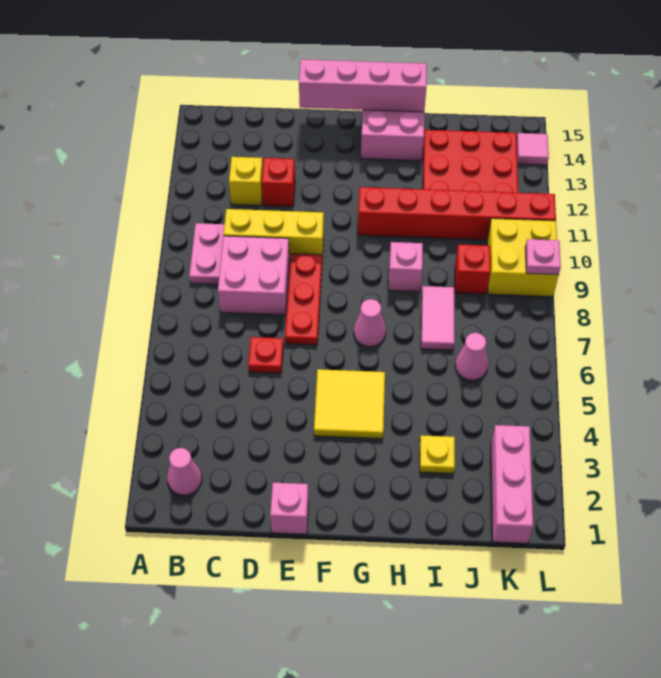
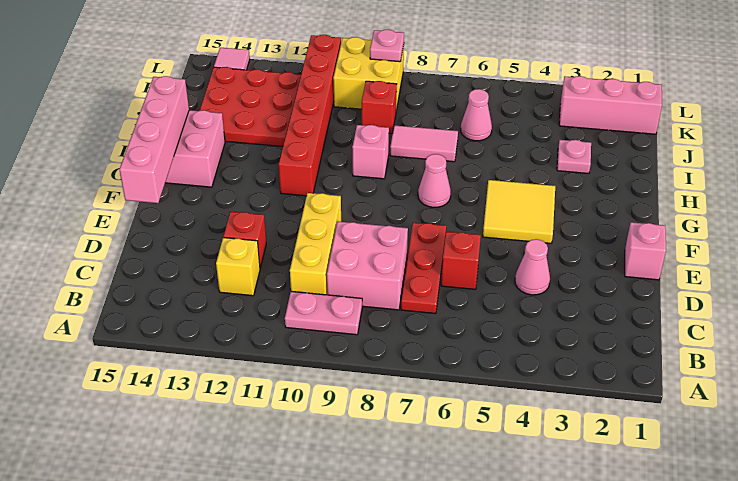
pink 1x1 cone [167,448,202,495] -> pink 1x1 cone moved to [515,239,550,295]
red 1x1 plate [248,337,284,373] -> red 1x1 brick [441,232,481,289]
red 1x3 plate [285,254,322,345] -> red 1x3 plate turned to [401,222,446,314]
yellow 1x1 plate [420,435,455,473] -> pink 1x1 plate [557,140,591,174]

